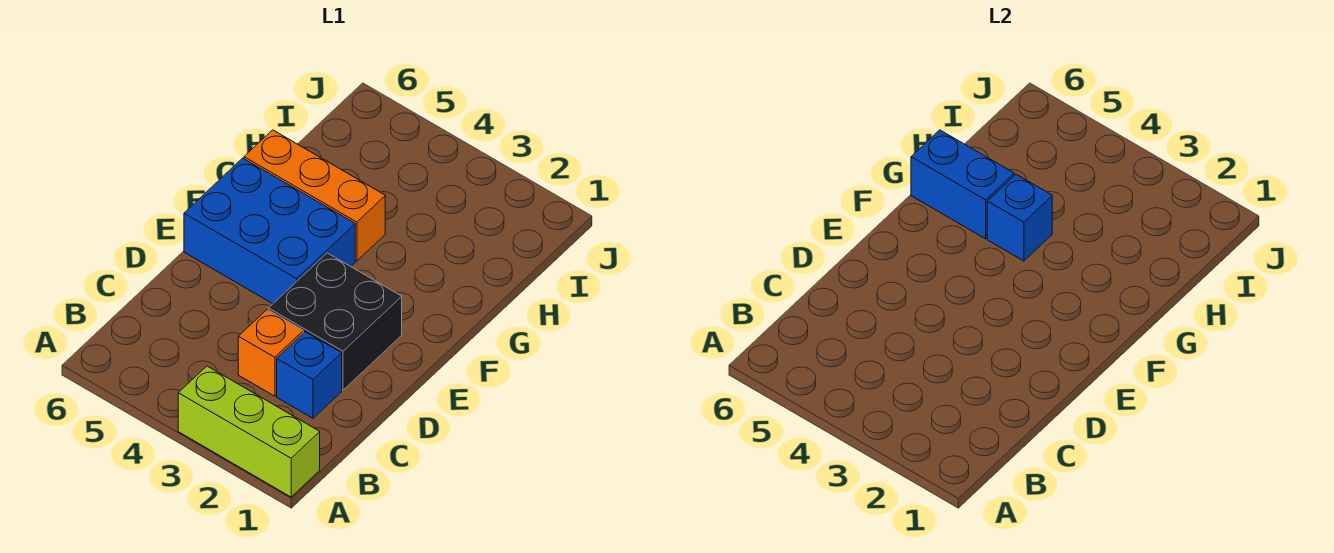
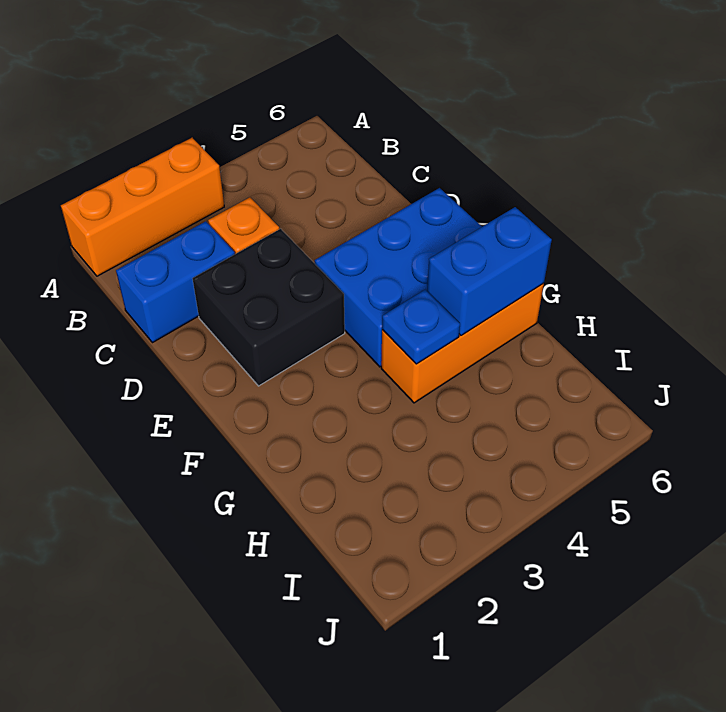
lime 1x3 brick [178,366,320,497] -> orange 1x3 brick [61,138,224,276]
blue 1x1 brick [277,332,342,418] -> blue 1x2 brick [116,221,235,343]
blue 1x1 brick [987,174,1052,261] -> blue 1x1 plate [382,290,460,364]

